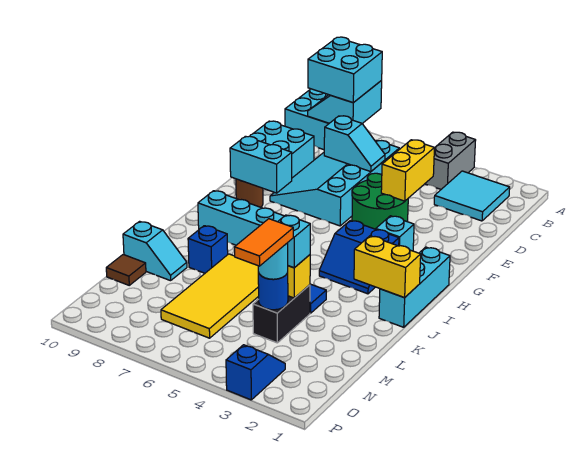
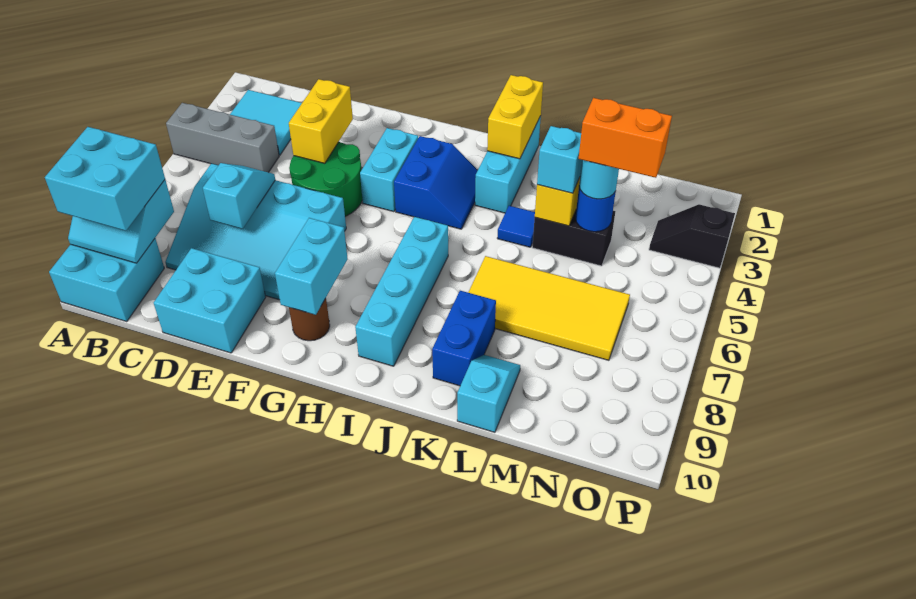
grey 1x2 brick [425,132,476,189] -> grey 1x3 brick [166,103,279,172]
yellow 1x2 brick [381,140,434,201] -> yellow 1x2 brick turned to [289,79,353,163]
cyan 1x1 brick [376,216,414,251] -> cyan 1x2 brick [360,128,418,212]
cyan 1x3 brick [379,247,450,327] -> cyan 1x3 brick turned to [475,116,541,213]
blue 1x1 brick [188,226,228,273] -> blue 1x2 brick [432,291,496,386]
orange 1x2 tile [234,219,293,266] -> orange 1x2 brick [579,98,672,178]
brown 1x1 tile [106,255,146,285] -> none
blue 1x2 slope [226,345,285,400] -> black 1x2 slope [649,204,735,268]

